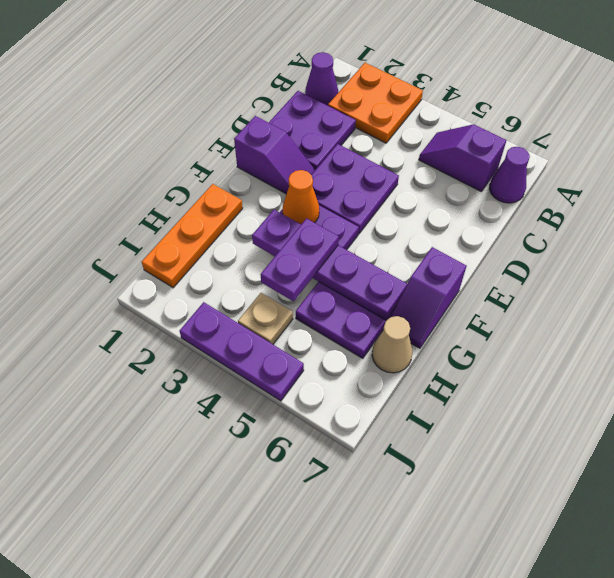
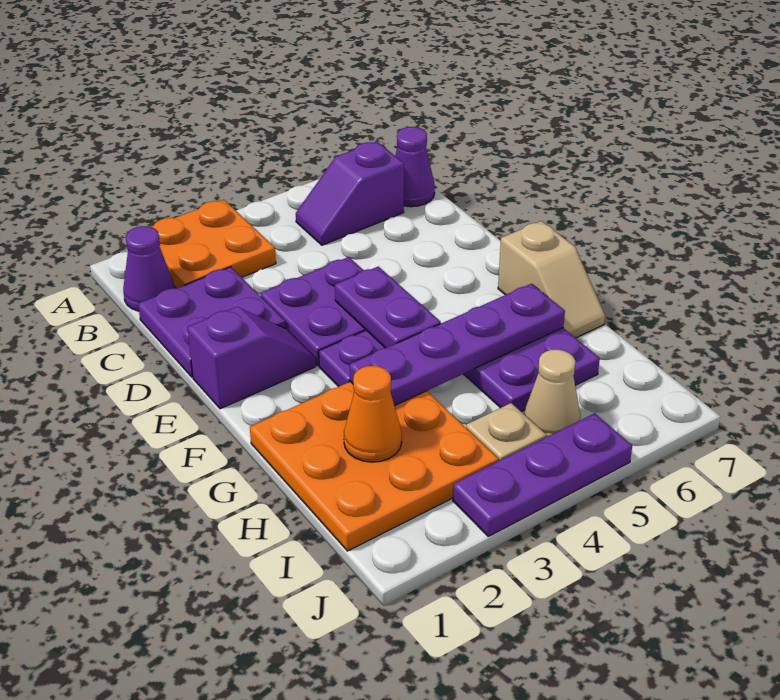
orange 1x1 cone [283,170,319,224] -> orange 1x1 cone moved to [344,366,402,462]
purple 1x2 slope [391,247,466,348] -> tan 1x2 slope [498,221,605,338]
orange 1x3 plate [142,184,243,288] -> orange 3x3 plate [250,382,499,551]
purple 1x2 plate [260,218,339,301] -> purple 1x2 plate moved to [335,266,441,348]
tan 1x1 cone [372,316,412,373] -> tan 1x1 cone moved to [524,349,580,437]

